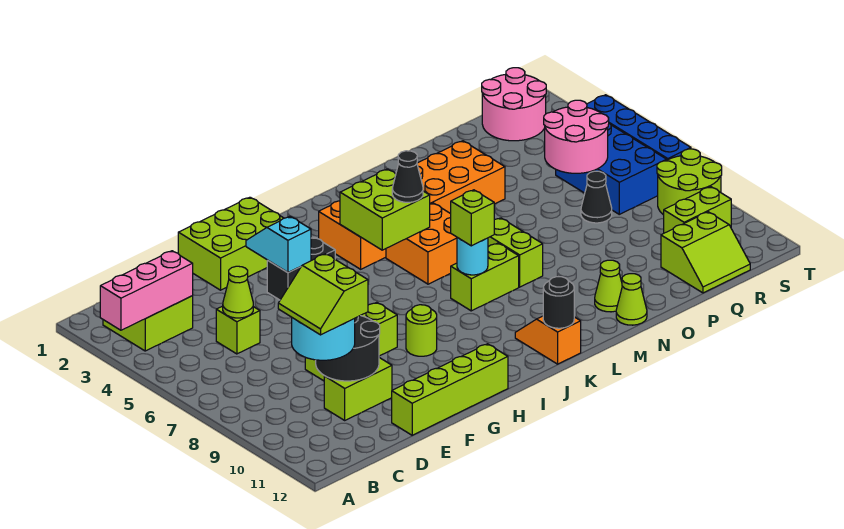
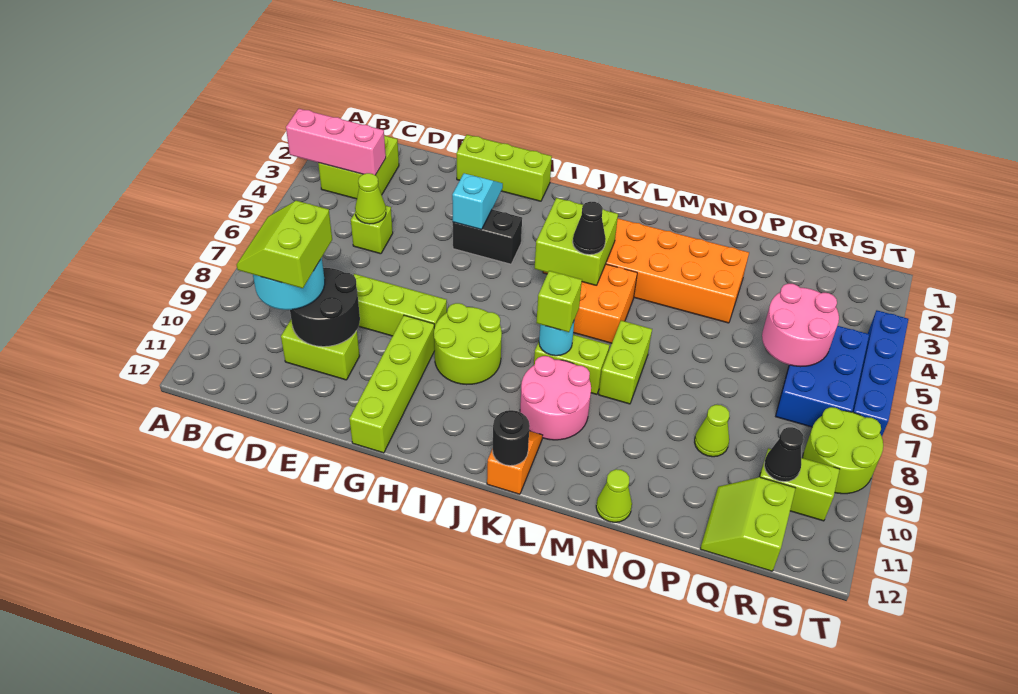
lime 1x4 brick [392,344,508,435] -> lime 1x4 brick turned to [349,315,435,453]
lime 2x3 brick [178,197,284,290] -> lime 1x3 brick [456,135,552,201]
lime 1x1 round brick [406,305,437,356] -> lime 2x2 round brick [434,303,502,385]
lime 1x1 cone [595,260,622,312] -> lime 1x1 cone moved to [695,405,729,457]
black 1x1 cone [581,171,612,223] -> black 1x1 cone moved to [764,427,804,482]
lime 2x2 slope [661,212,750,293] -> lime 2x2 slope turned to [700,477,796,571]
pink 2x2 round brick [482,68,546,141] -> pink 2x2 round brick moved to [520,356,591,440]

